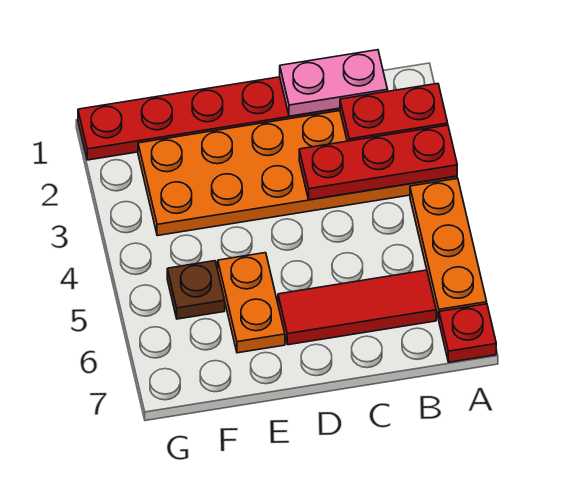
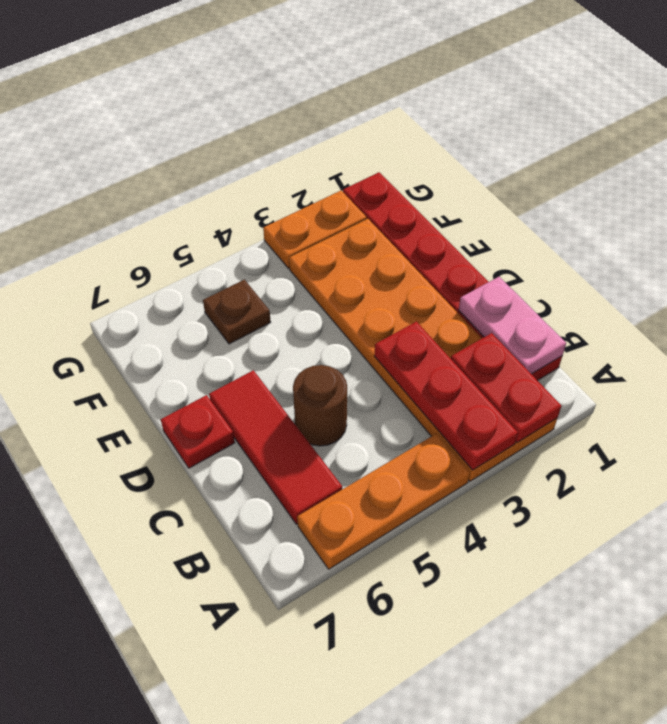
red 1x1 plate [439,304,496,362] -> red 1x1 plate moved to [161,395,235,468]
none -> brown 1x1 round brick [293,365,347,446]
orange 1x2 plate [218,253,285,353] -> orange 1x2 plate moved to [263,191,367,268]

